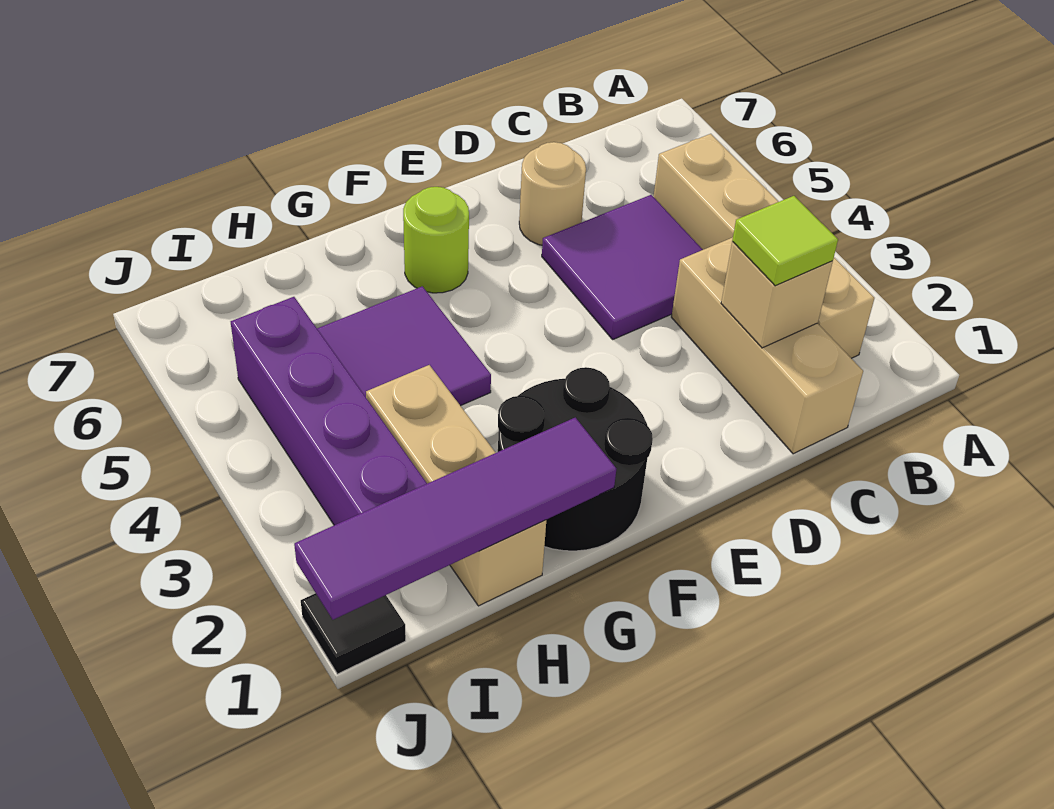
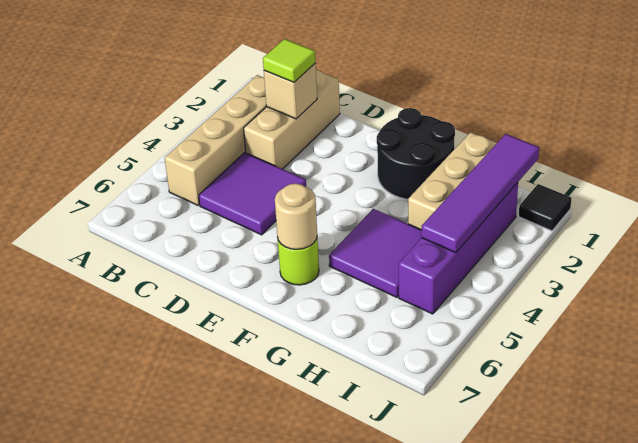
tan 1x1 round brick [519,142,586,245] -> tan 1x1 round brick moved to [275,183,317,249]
purple 1x4 tile [294,418,616,620] -> purple 1x4 tile turned to [421,134,539,253]

